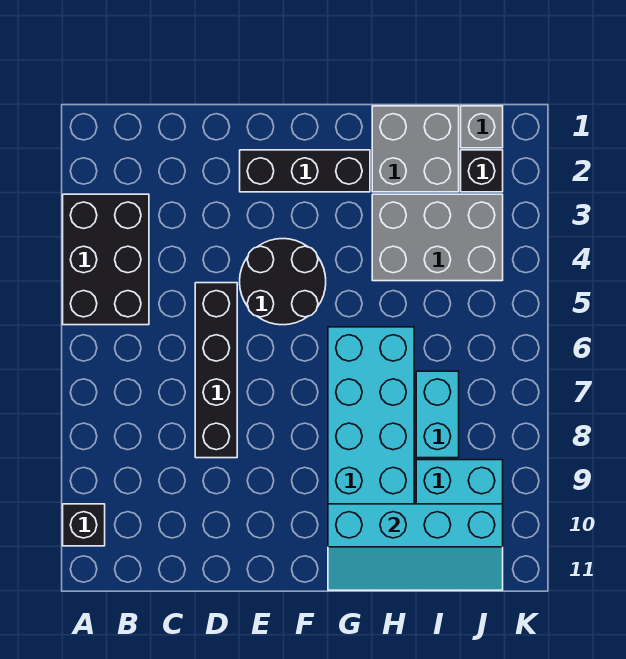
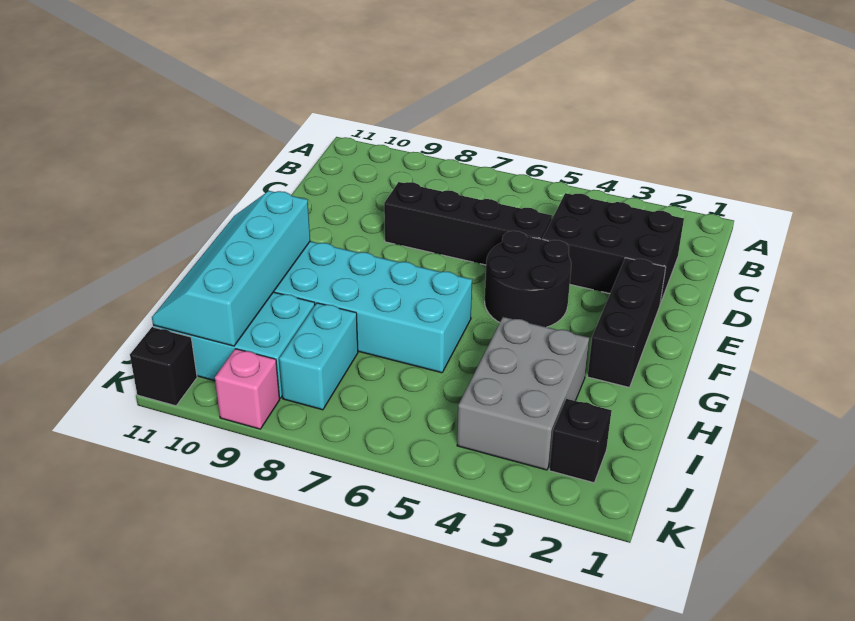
black 2x3 brick [63,194,149,325] -> black 2x3 brick moved to [543,193,684,304]
black 1x1 brick [63,504,105,546] -> black 1x1 brick moved to [130,327,197,406]
grey 2x2 brick [372,106,459,192] -> none
cyan 1x2 brick [416,371,459,458] -> cyan 1x2 brick turned to [279,303,358,410]
grey 1x1 brick [461,106,503,148] -> none
none -> pink 1x1 brick [215,349,280,429]

